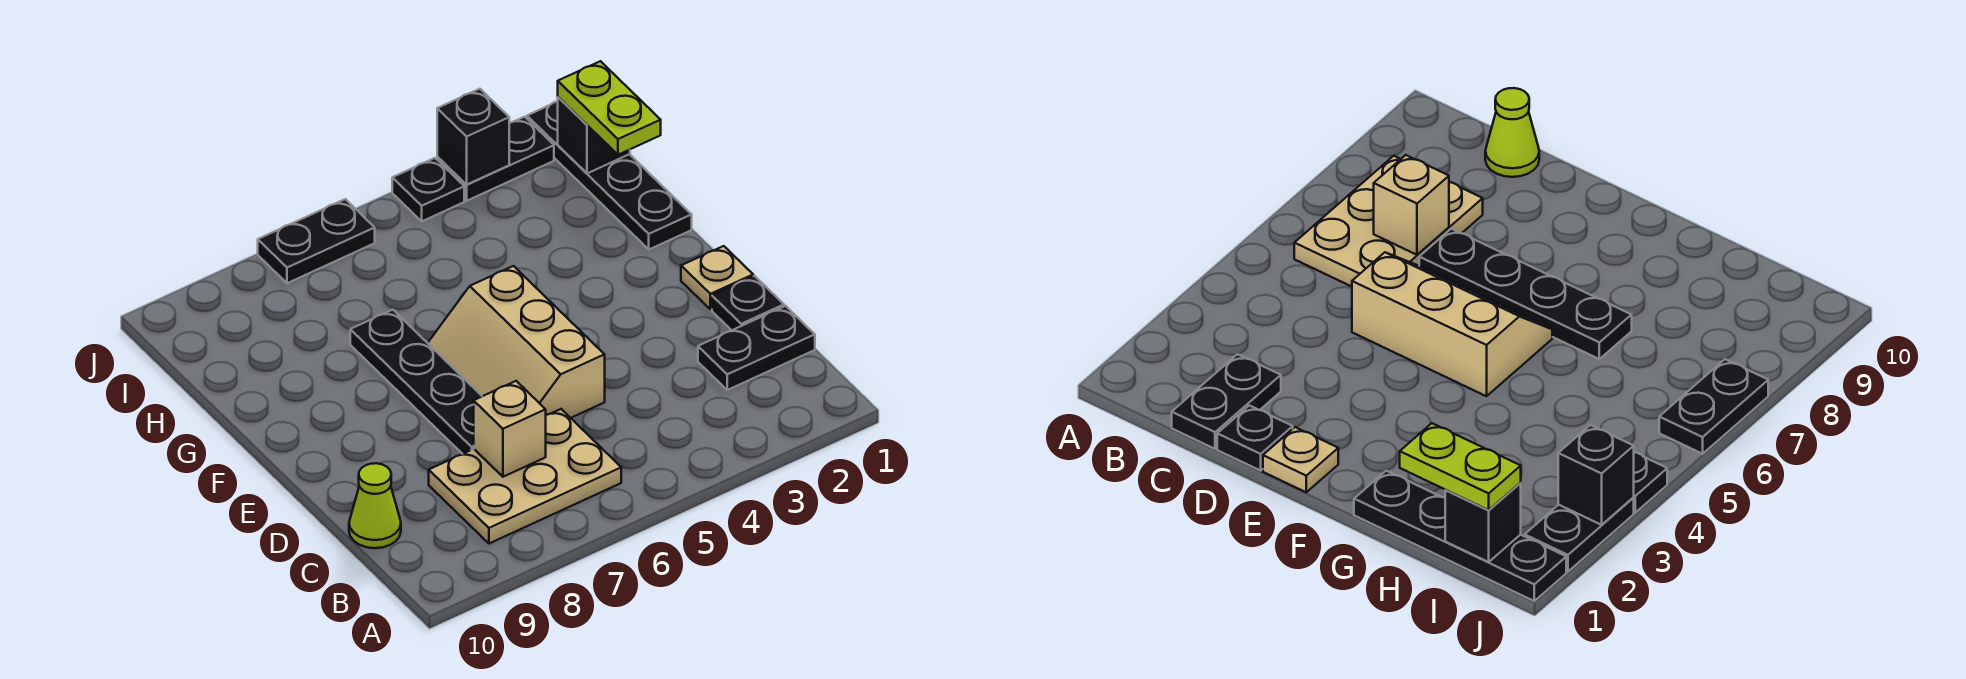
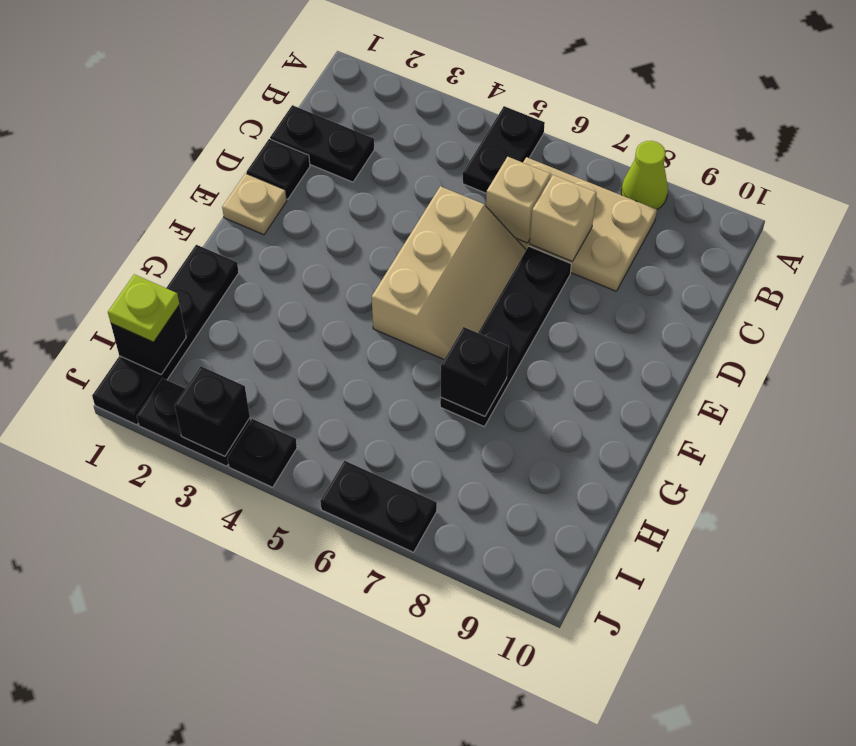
none -> black 1x2 plate [463,106,545,193]
none -> tan 1x1 brick [486,157,551,243]
lime 1x1 cone [349,463,401,548] -> lime 1x1 cone moved to [621,141,668,209]
none -> black 1x1 brick [441,327,509,416]
lime 1x2 plate [558,61,661,155] -> lime 1x1 plate [108,274,179,342]

